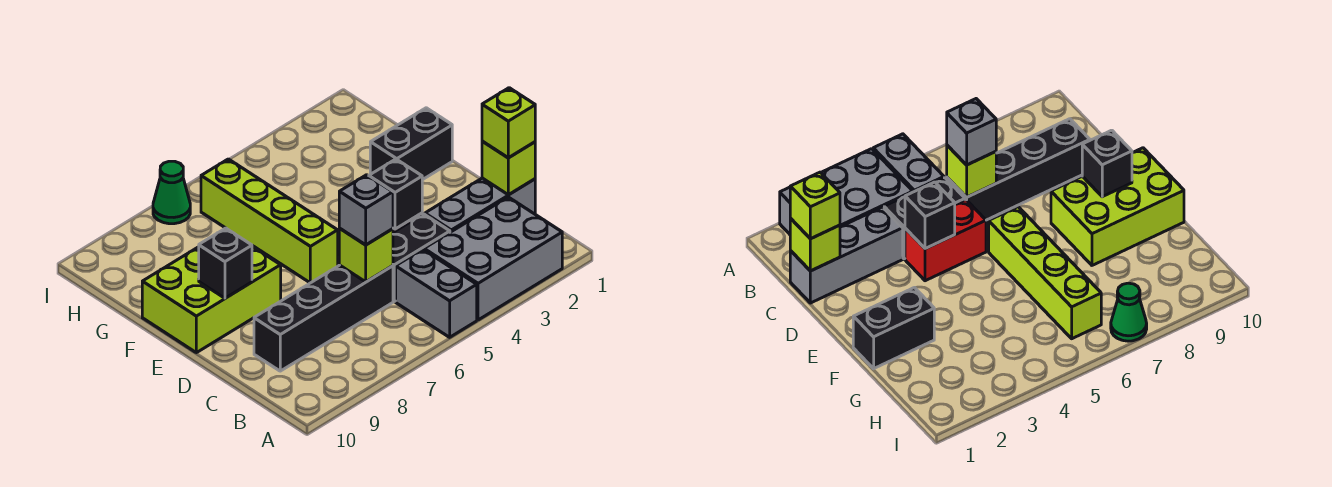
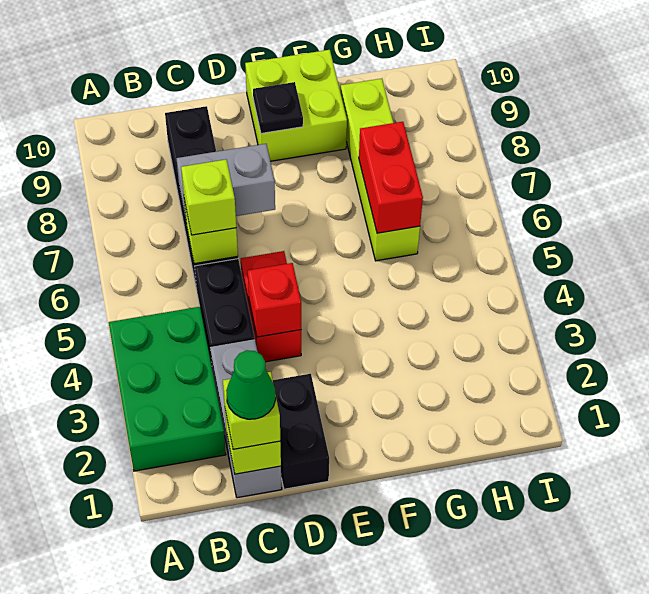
grey 2x3 brick [424,197,562,320] -> green 2x3 brick [109,307,226,471]
grey 1x2 brick [396,249,477,337] -> grey 1x2 brick moved to [176,144,275,224]
grey 1x1 brick [339,175,393,245] -> lime 1x1 brick [181,159,236,235]
black 1x1 brick [369,159,422,229] -> red 1x1 brick [248,263,301,337]
lime 1x4 brick [201,159,338,283] -> lime 1x4 brick turned to [341,79,420,261]
lime 2x3 brick [142,247,281,353] -> lime 2x2 brick [245,50,347,161]
black 1x1 brick [199,228,252,298] -> black 1x1 plate [253,82,303,134]
black 1x2 brick [370,108,452,180] -> black 1x2 brick moved to [273,374,329,489]
none -> red 1x2 brick [359,122,423,233]
green 1x1 cone [153,161,190,224] -> green 1x1 cone moved to [226,350,276,419]

